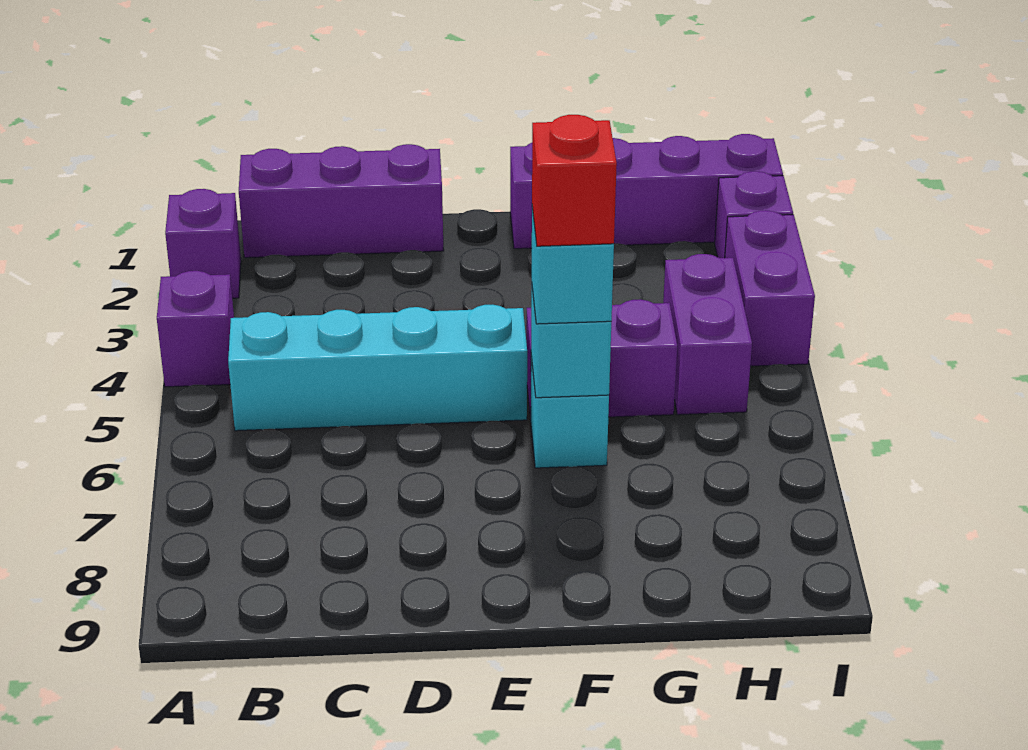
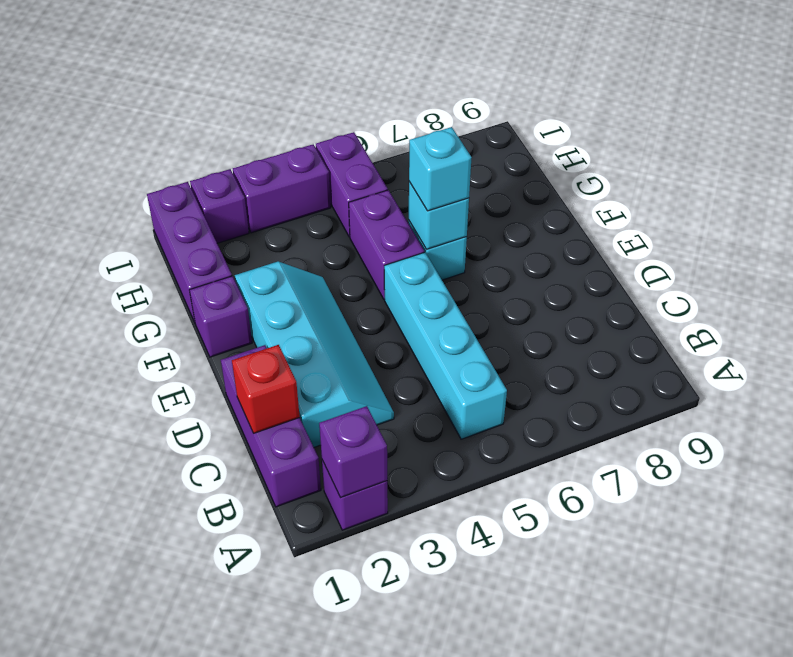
purple 1x1 brick [157,271,234,387] -> purple 1x1 brick moved to [319,406,387,498]
none -> cyan 2x4 slope [235,262,394,447]
red 1x1 brick [532,115,617,246] -> red 1x1 brick moved to [232,345,300,433]
purple 1x2 brick [663,254,752,415] -> purple 1x2 brick turned to [316,132,388,237]

